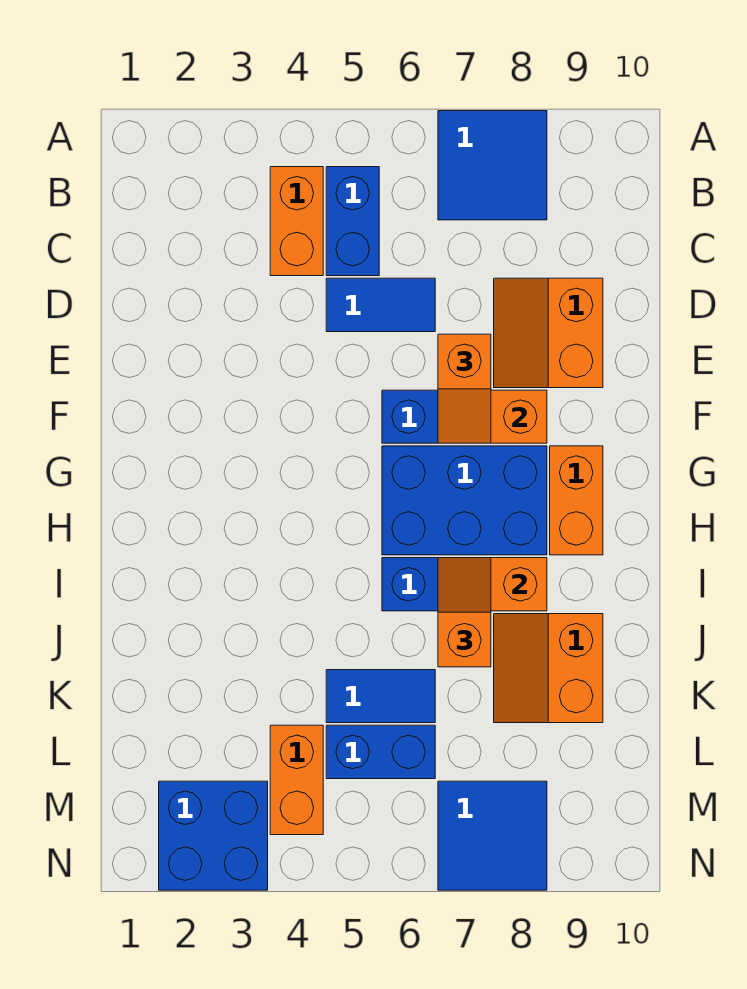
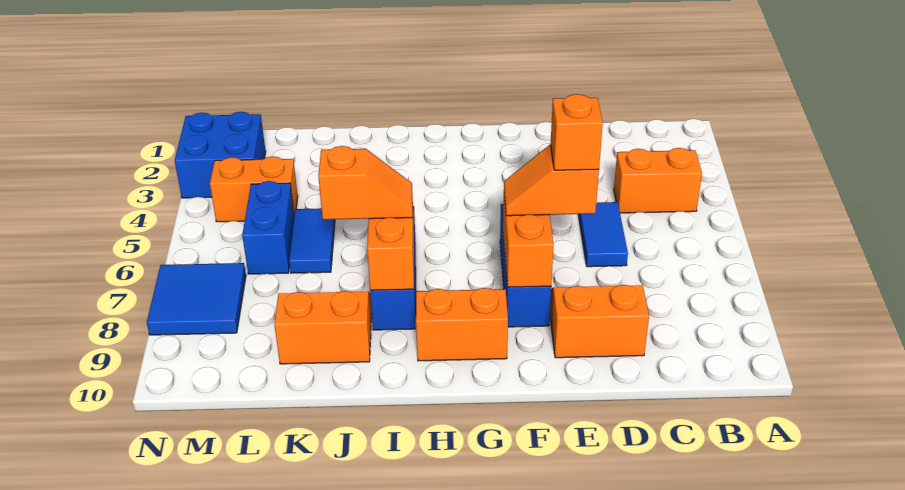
blue 2x2 tile [438,111,547,220] -> none
blue 1x2 brick [326,167,379,276] -> none
none -> orange 1x1 brick [551,94,603,170]
blue 2x3 brick [382,446,547,555] -> none

